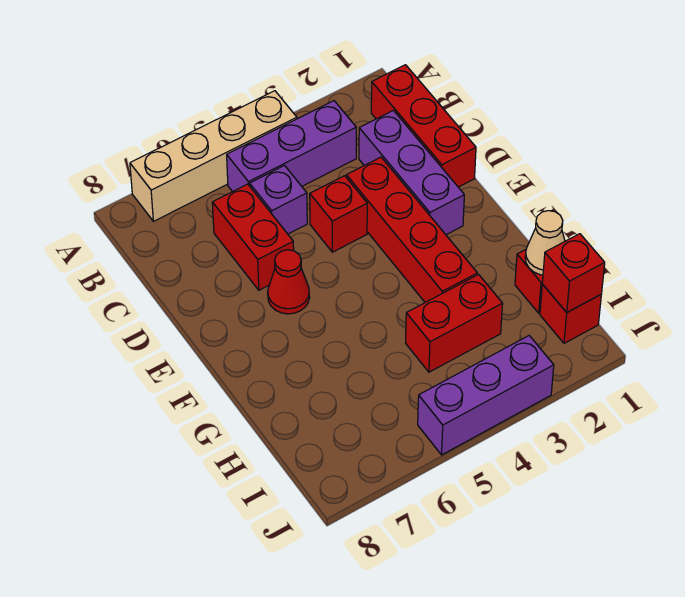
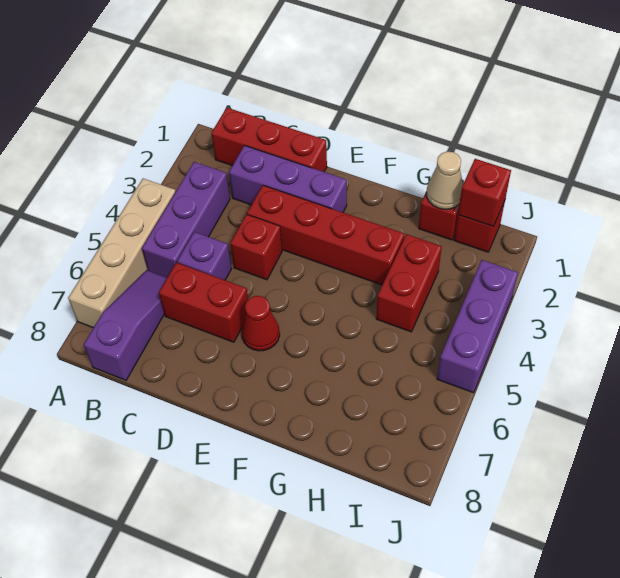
none -> purple 1x3 slope [84,270,167,380]

